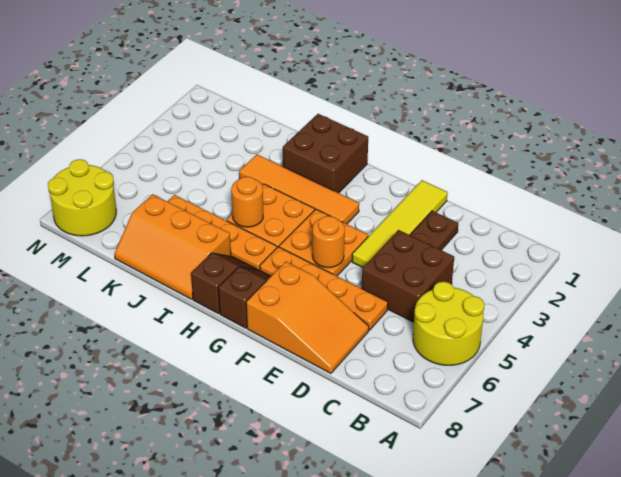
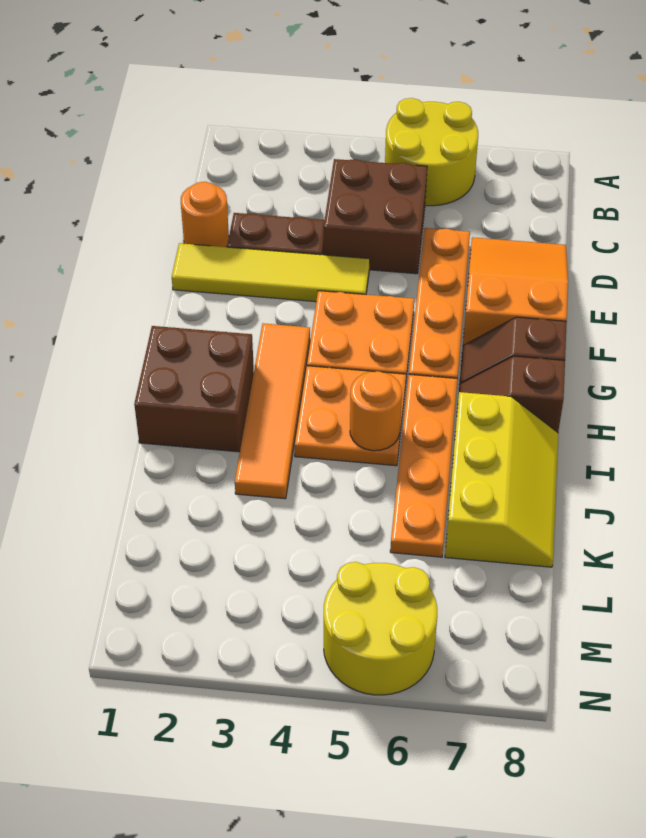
orange 1x1 round brick [312,216,345,268] -> orange 1x1 round brick moved to [181,182,229,247]
orange 2x3 slope [114,194,231,299] -> yellow 2x3 slope [445,392,558,567]
yellow 2x2 round brick [48,159,116,236] -> yellow 2x2 round brick moved to [324,562,437,695]

